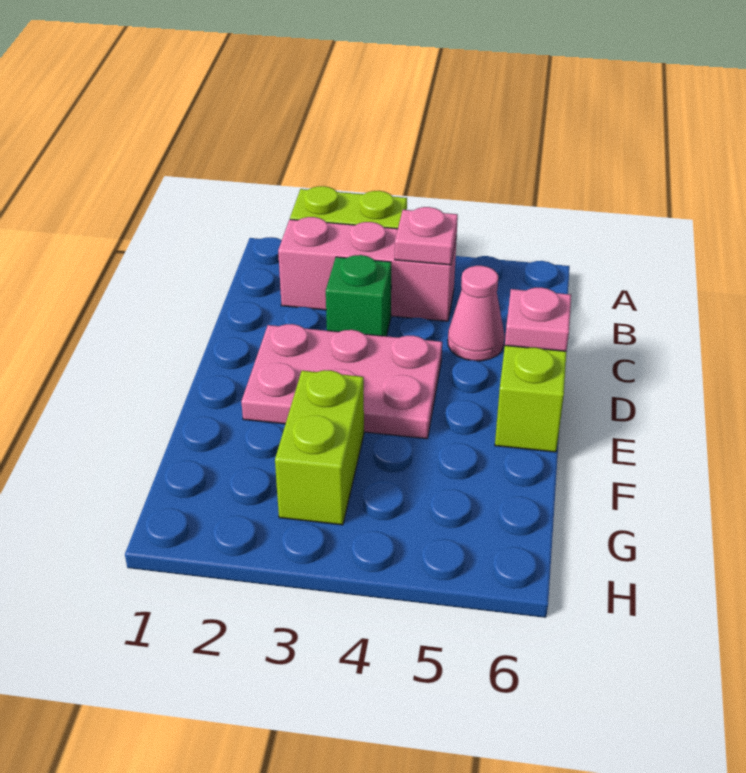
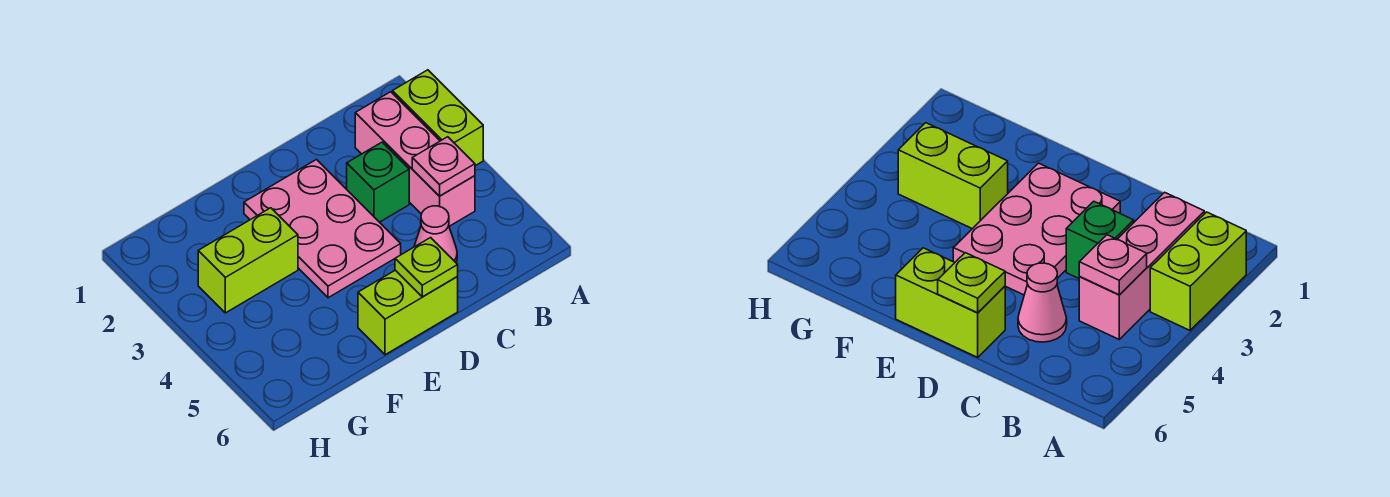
pink 1x1 plate [505,288,571,351] -> lime 1x1 plate [395,238,458,297]

